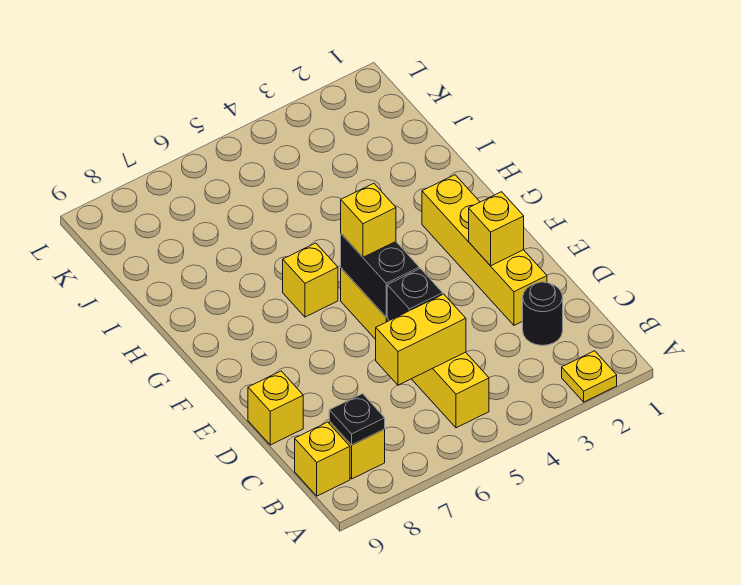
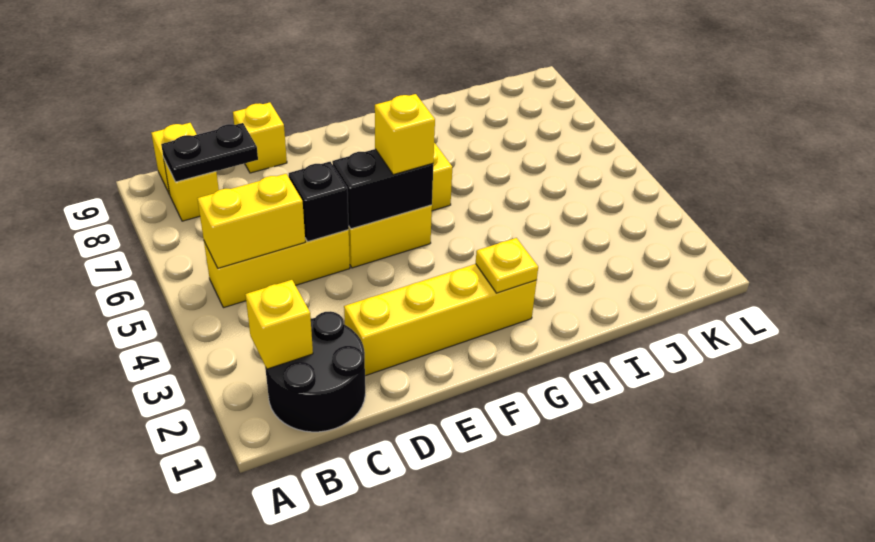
yellow 1x1 plate [562,351,617,402] -> yellow 1x1 plate moved to [476,238,538,293]
black 1x1 plate [329,394,385,445] -> black 1x2 plate [161,123,258,182]
black 1x1 round brick [523,282,563,345] -> black 2x2 round brick [265,311,365,432]
yellow 1x2 brick [376,294,466,385] -> yellow 1x2 brick turned to [197,174,305,268]
yellow 1x1 brick [469,192,524,266] -> yellow 1x1 brick moved to [245,280,313,369]

